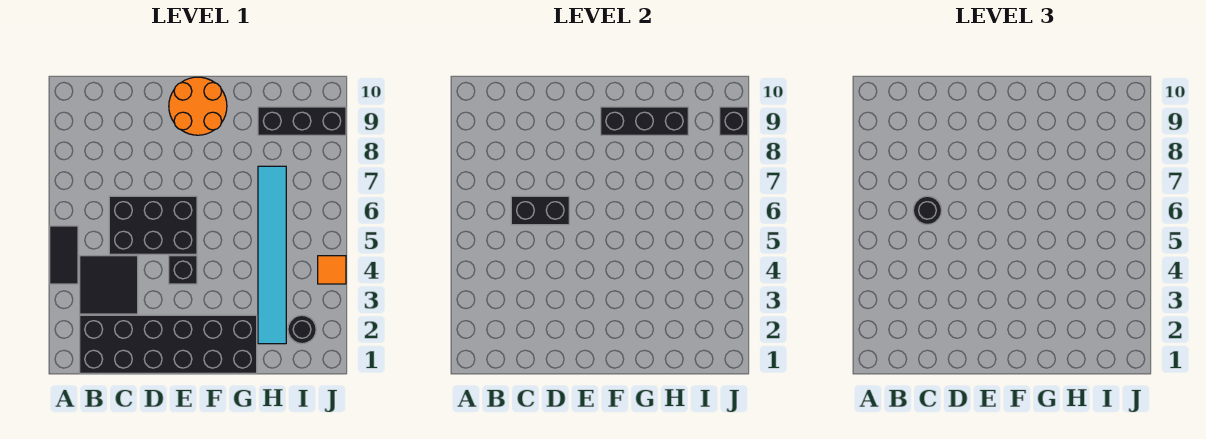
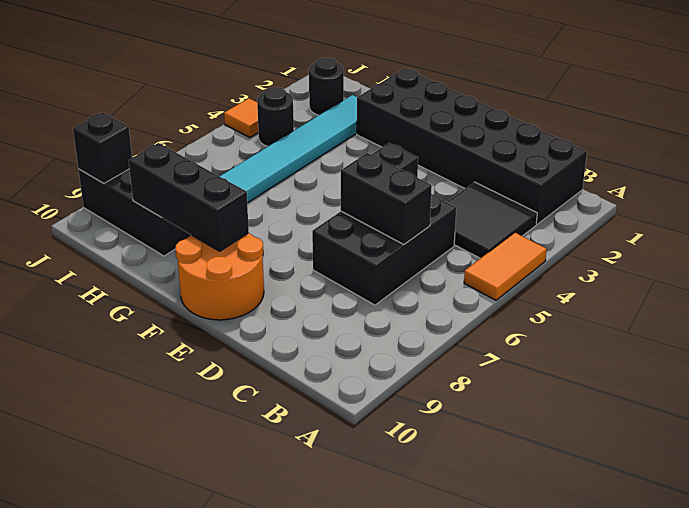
black 1x2 tile [50,226,78,284] -> orange 1x2 tile [464,232,547,300]
black 2x3 brick [109,196,197,254] -> black 2x3 brick turned to [312,194,456,305]
black 1x1 round brick [913,196,942,225] -> black 1x1 round brick moved to [257,87,294,147]

